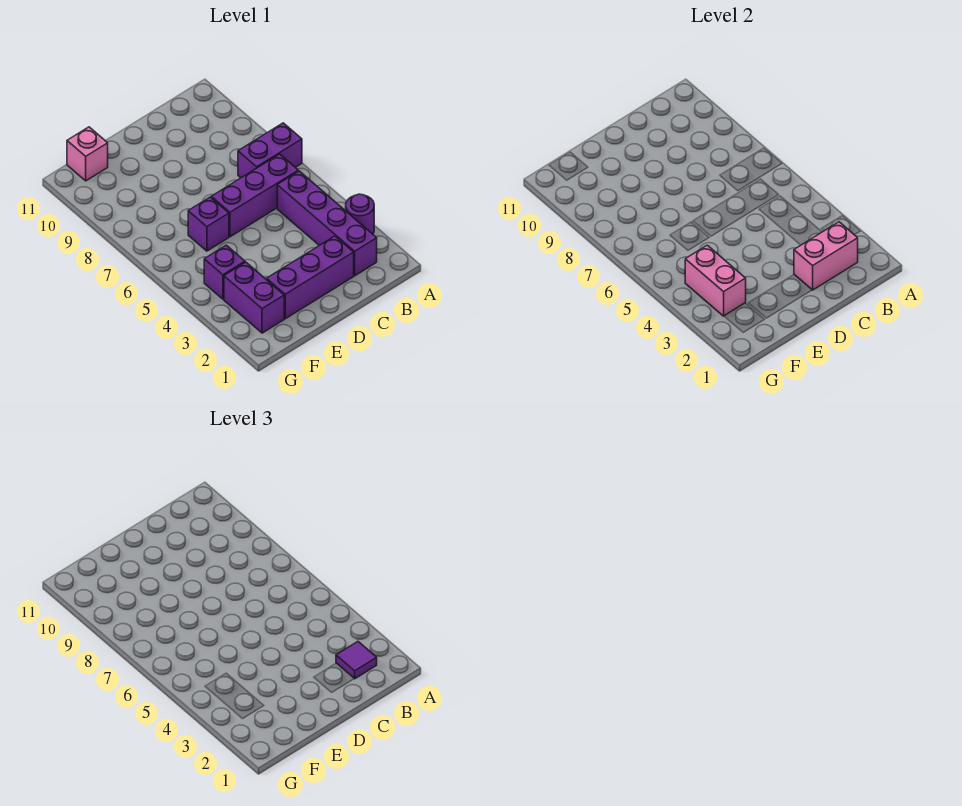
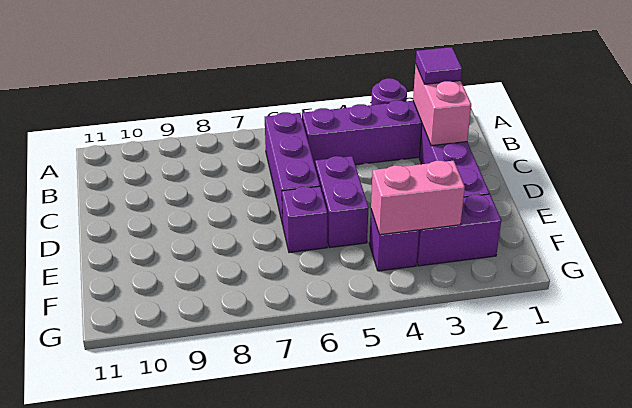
purple 1x2 brick [238,123,302,178] -> purple 1x2 brick moved to [315,156,369,248]
pink 1x1 brick [67,127,108,181] -> none

